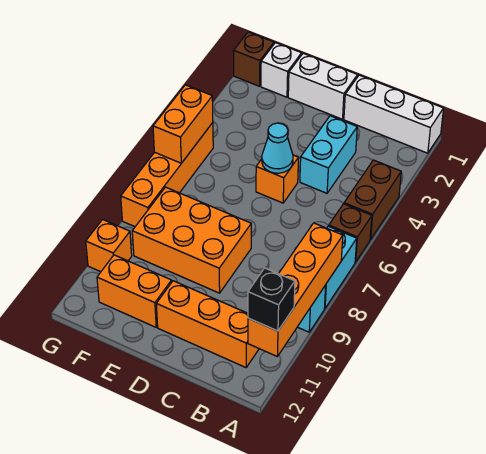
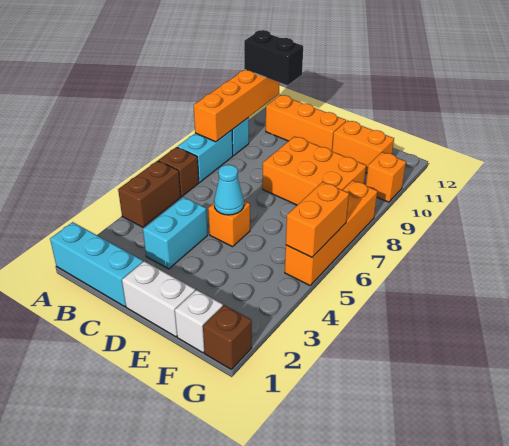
white 1x3 brick [344,75,444,153] -> cyan 1x3 brick [50,222,143,307]
black 1x1 brick [248,268,295,331] -> black 1x2 brick [244,30,303,85]

